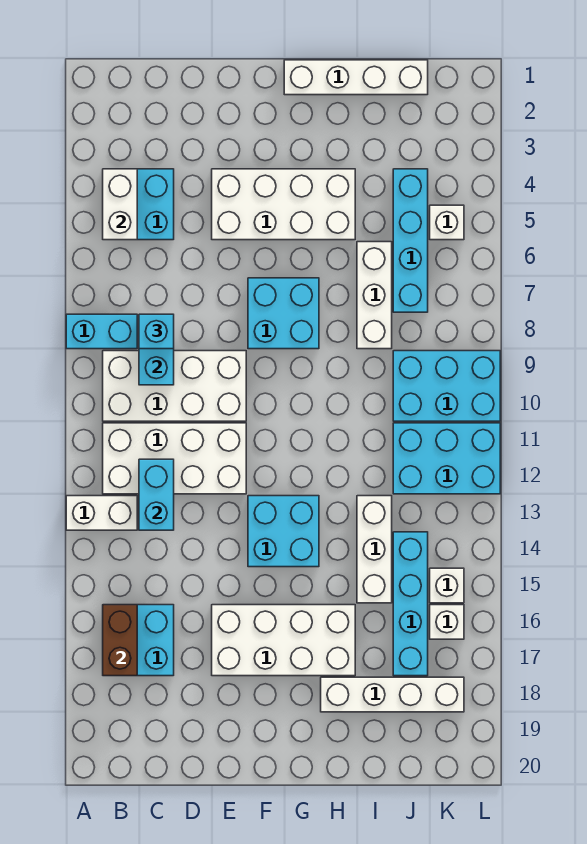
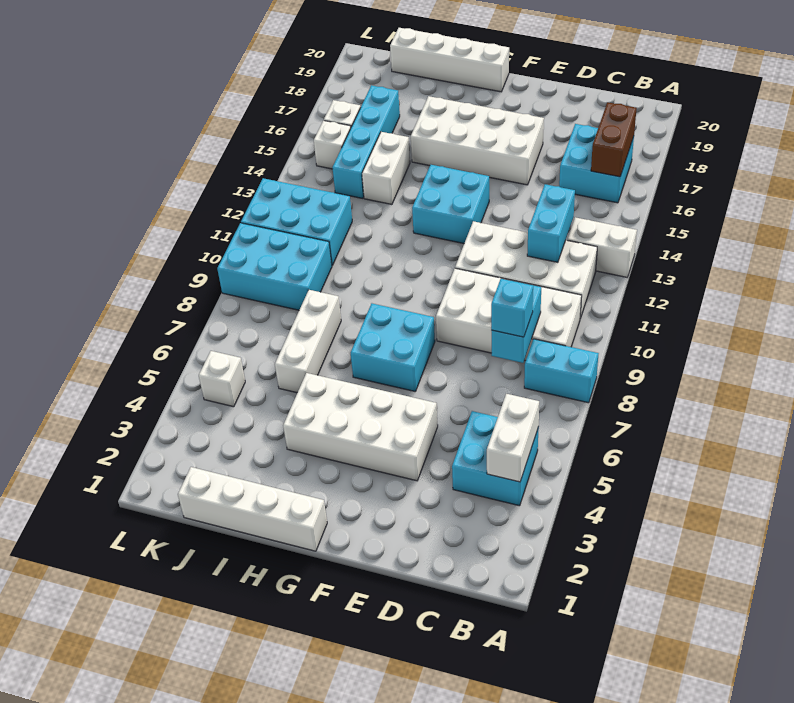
white 1x4 brick [321,677,464,712] -> white 1x4 brick moved to [390,28,509,92]
white 1x3 brick [357,496,392,603] -> white 1x2 brick [362,132,410,204]
cyan 1x4 brick [393,169,428,312] -> none

